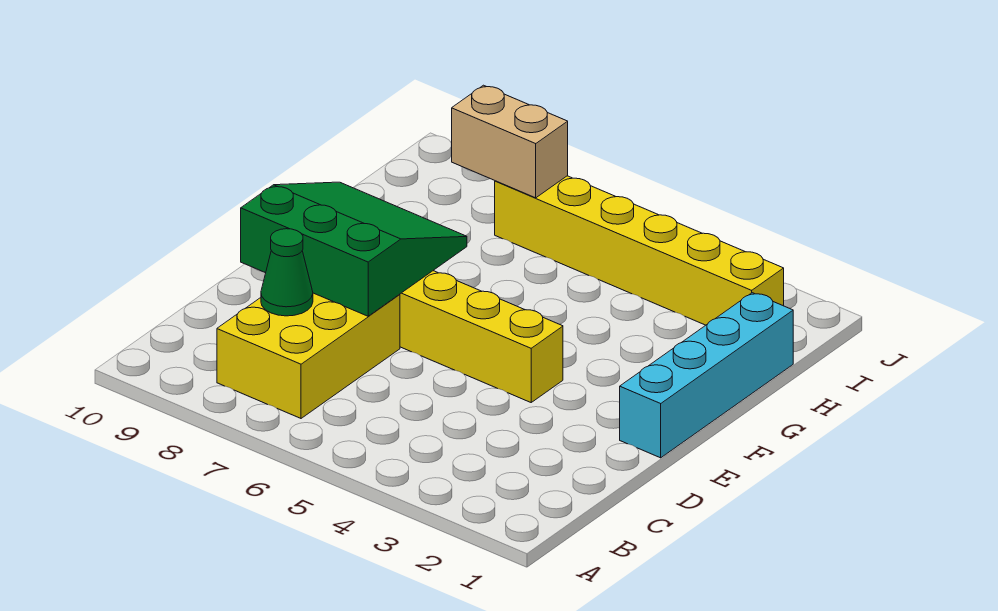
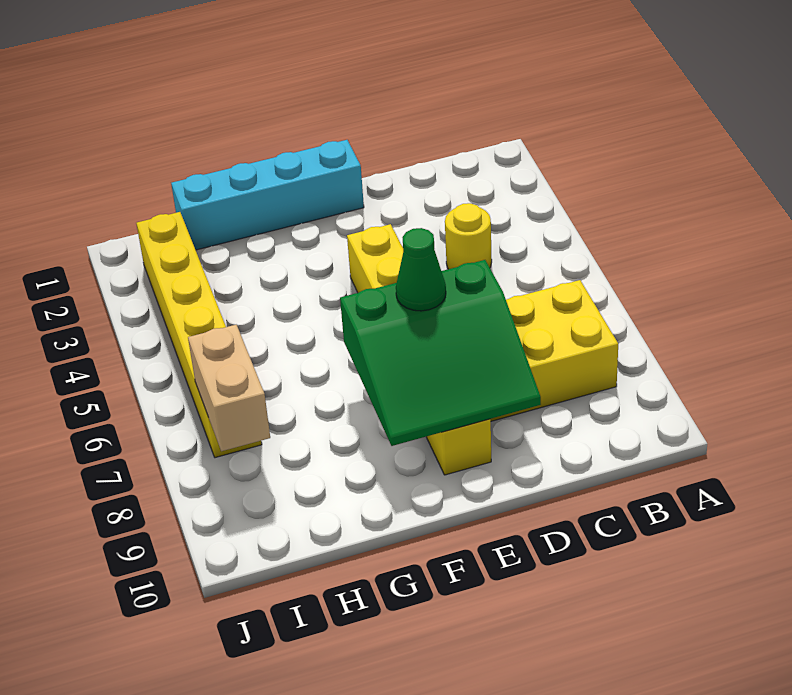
none -> yellow 1x1 round brick [445,203,492,269]
green 1x1 cone [261,229,313,316] -> green 1x1 cone moved to [396,228,446,311]
green 3x3 slope [241,182,467,316] -> green 3x3 slope turned to [340,260,541,446]

